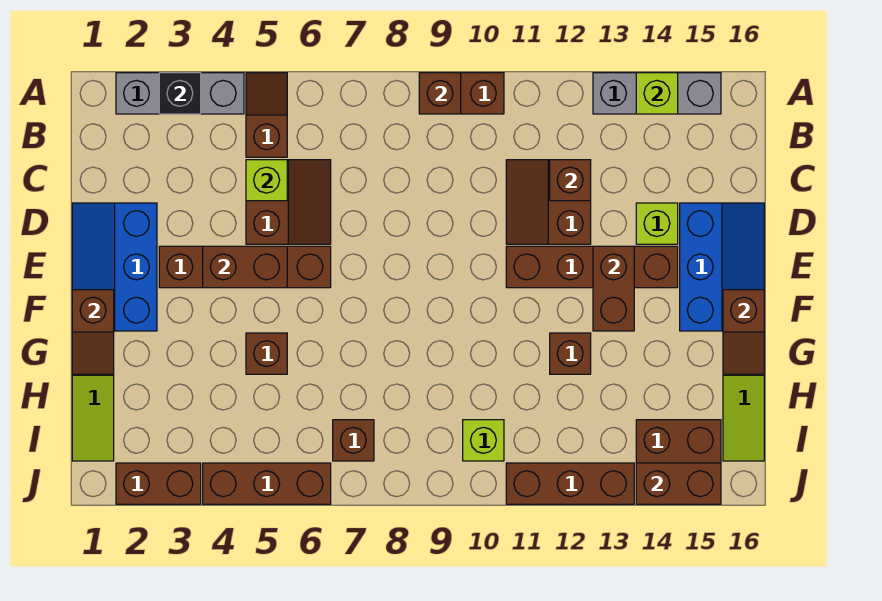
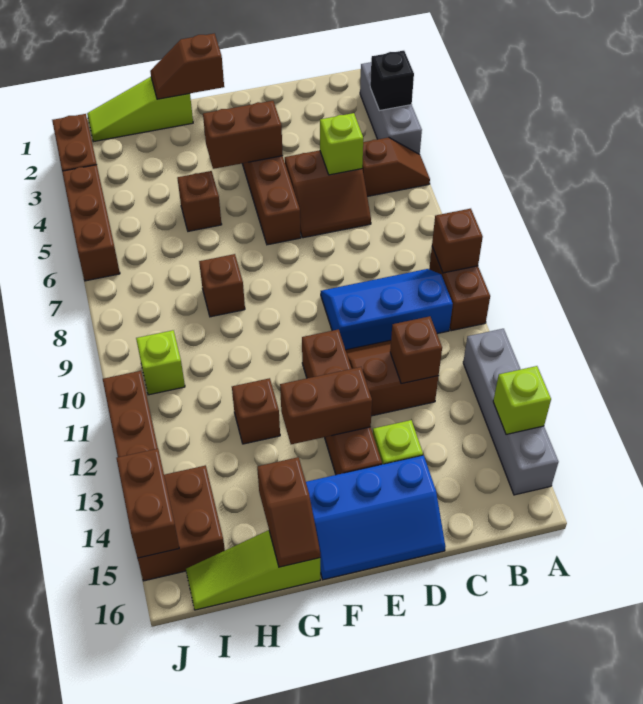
grey 1x3 brick [593,73,721,114] -> grey 1x4 brick [463,329,559,495]
blue 2x3 slope [72,203,157,331] -> blue 2x3 slope moved to [321,269,453,350]
brown 1x2 brick [203,246,287,288] -> brown 1x2 brick turned to [203,101,283,169]
brown 1x2 slope [723,290,764,374] -> brown 1x2 slope turned to [257,457,320,567]
brown 1x1 brick [333,420,374,461] -> brown 1x1 brick moved to [199,254,245,317]

